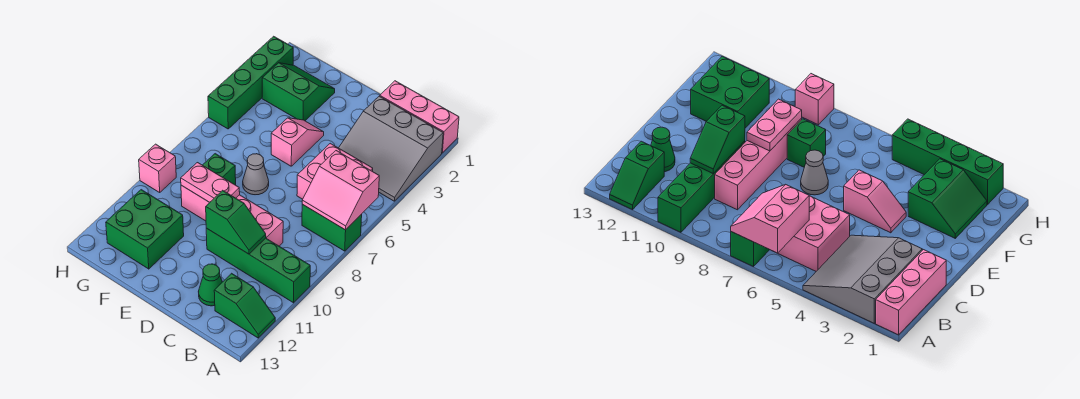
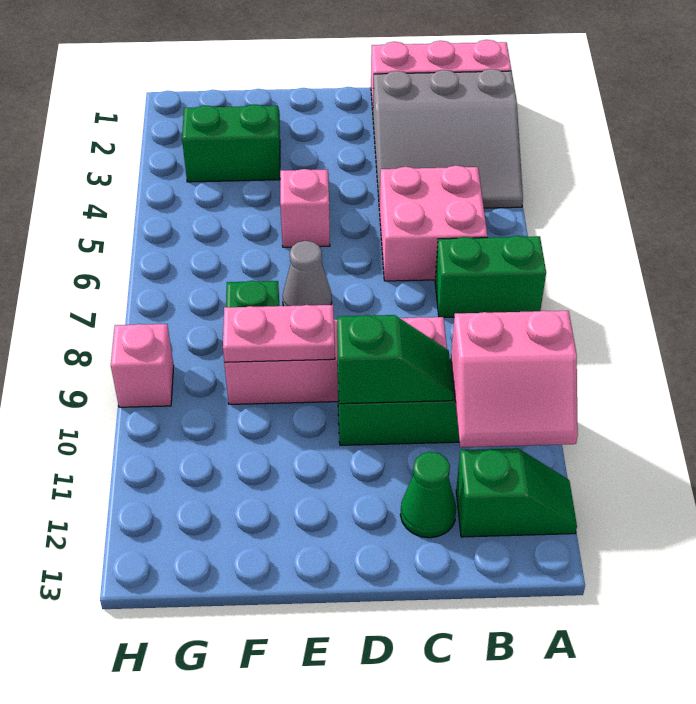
pink 2x2 slope [302,151,379,230] -> pink 2x2 slope moved to [451,311,578,447]
green 2x2 brick [106,190,184,269] -> none
green 1x4 brick [208,36,293,129] -> none

